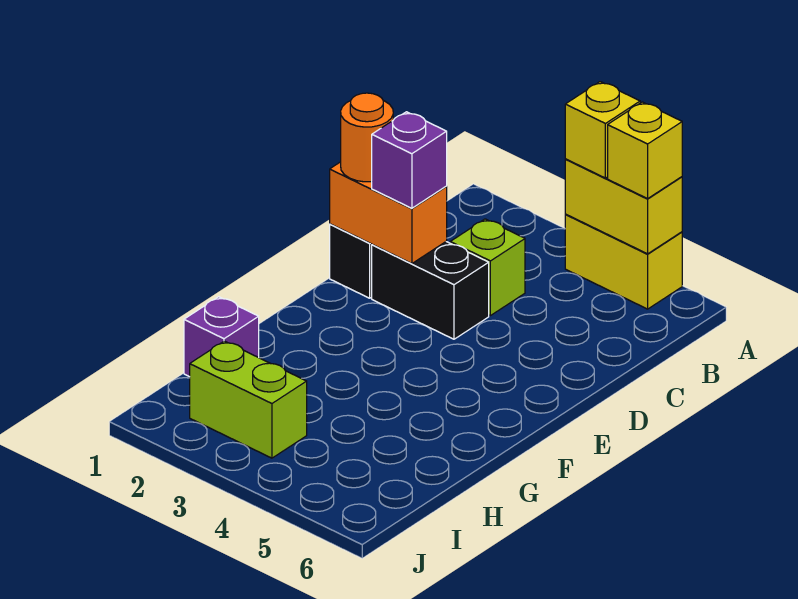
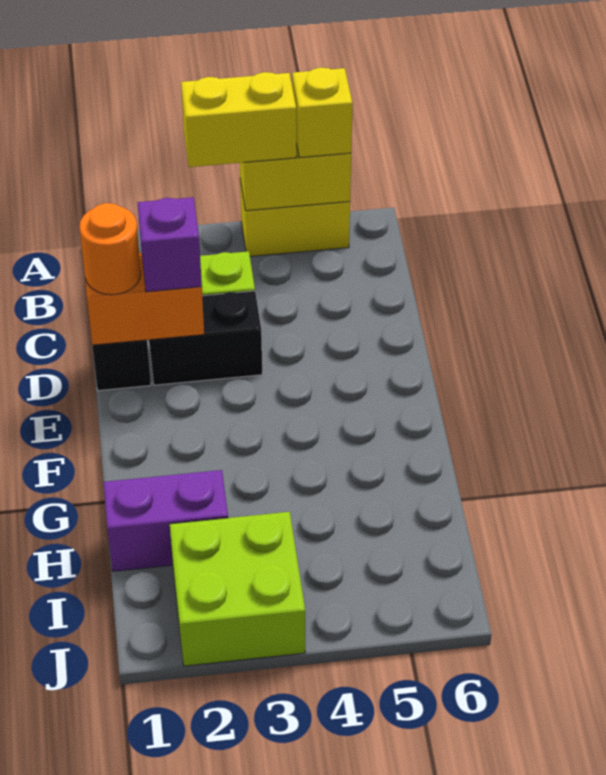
yellow 1x1 brick [565,82,640,178] -> yellow 1x2 brick [181,72,296,167]
purple 1x1 brick [184,297,259,377] -> purple 1x2 brick [104,470,228,571]
lime 1x2 brick [190,341,307,458] -> lime 2x2 brick [170,512,305,666]

